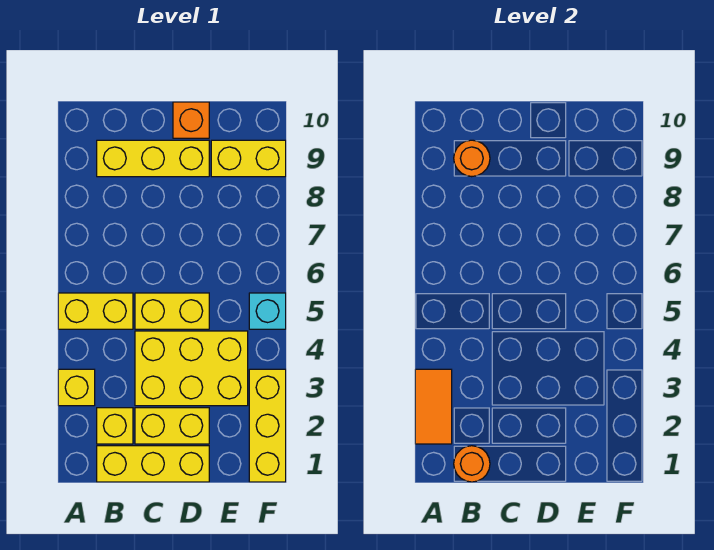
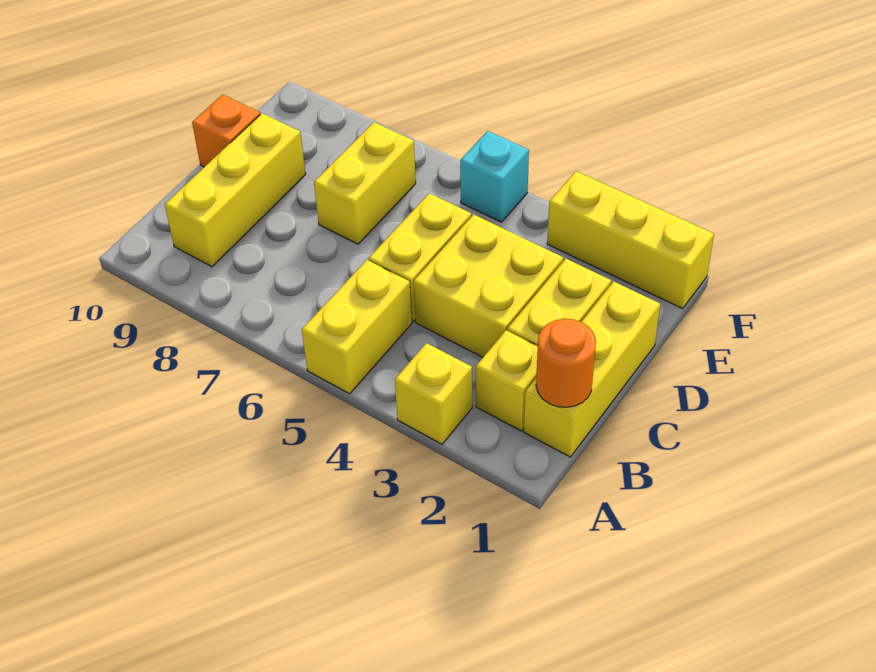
orange 1x2 tile [415,369,452,444] -> none
orange 1x1 round brick [454,140,490,177] -> none
yellow 2x3 brick [135,331,248,406] -> yellow 2x2 brick [414,214,563,357]
yellow 1x2 brick [211,140,286,177] -> yellow 1x2 brick moved to [314,122,416,244]

